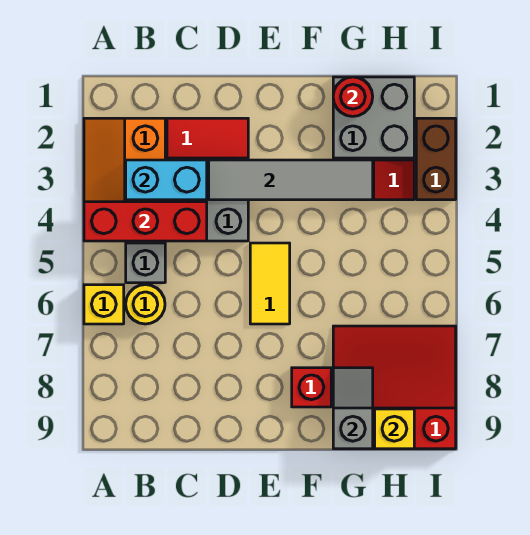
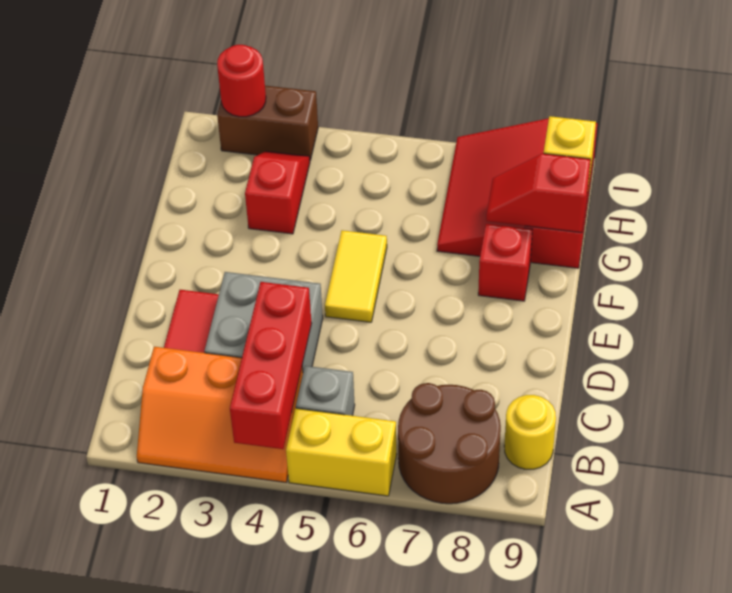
yellow 1x1 brick [84,285,124,324] -> yellow 1x2 brick [286,408,397,496]
none -> brown 2x2 round brick [398,383,501,504]
cyan 1x2 brick [126,160,207,200] -> none
yellow 1x1 round brick [126,285,165,324] -> yellow 1x1 round brick moved to [504,395,556,469]
grey 1x4 tile [209,160,373,200] -> none
yellow 1x2 tile [250,243,290,324] -> yellow 1x2 tile turned to [325,230,387,322]
grey 2x2 brick [333,77,414,158] -> none
red 1x1 round brick [333,77,373,116] -> red 1x1 round brick moved to [217,45,266,117]
grey 1x2 slope [333,368,373,449] -> red 1x2 slope [486,154,591,233]

